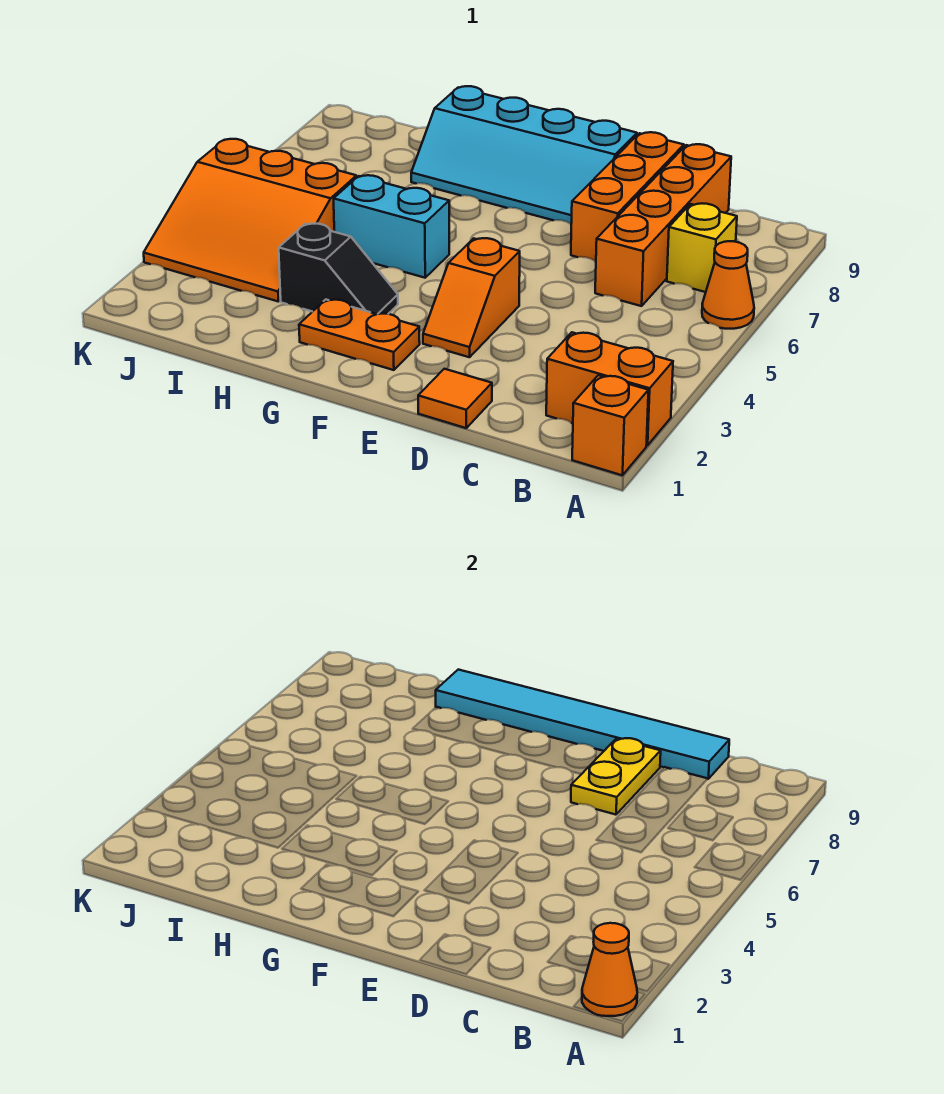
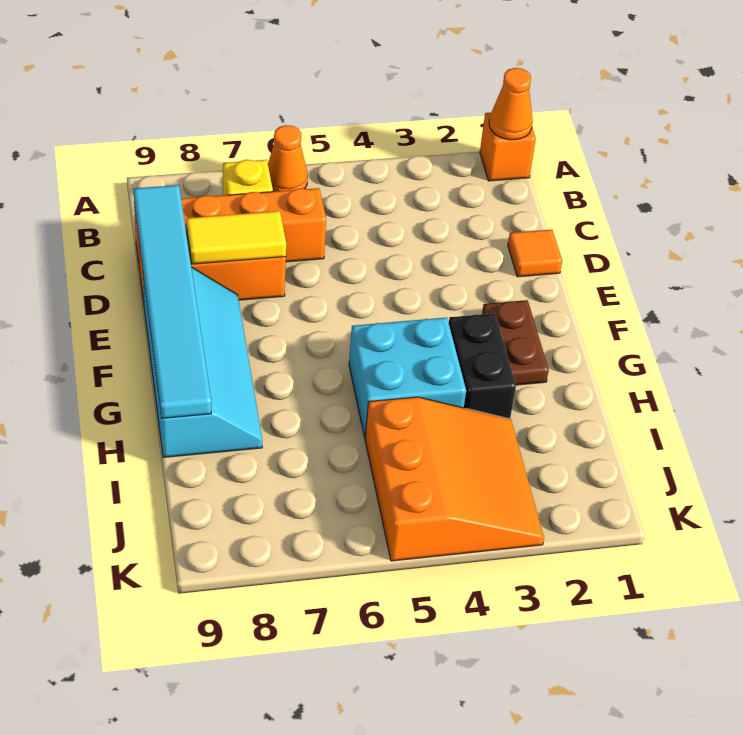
orange 1x2 brick [546,332,673,445] -> none
yellow 1x2 plate [571,738,661,815] -> yellow 1x2 tile [186,211,286,264]
orange 1x2 slope [423,238,520,357] -> none
orange 1x2 plate [299,300,420,370] -> brown 1x2 plate [482,300,549,385]
black 1x2 slope [279,224,398,314] -> black 1x2 brick [449,313,516,419]
cyan 1x2 brick [334,175,449,278] -> cyan 2x2 brick [349,317,466,437]

